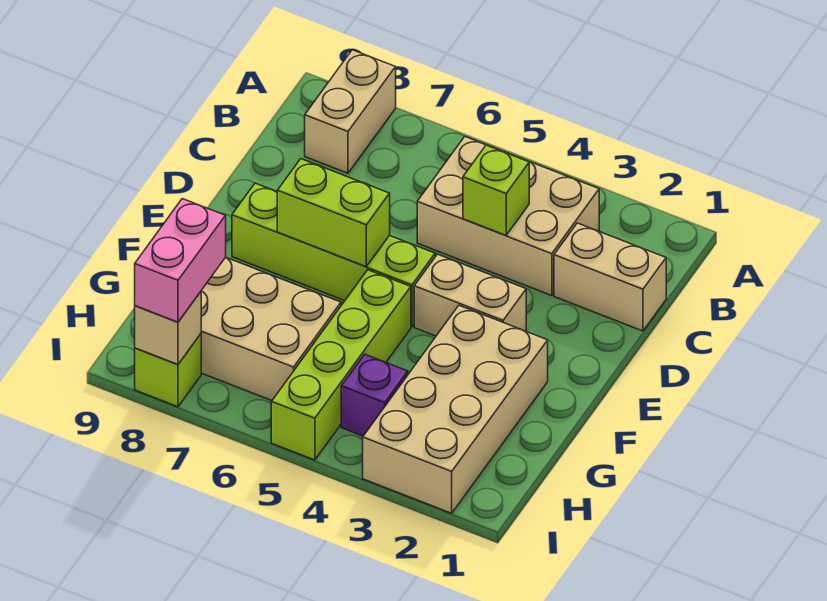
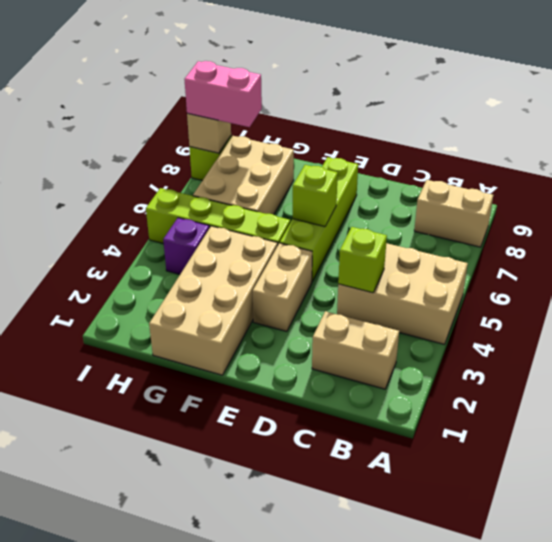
tan 2x3 brick [417,137,599,296] -> tan 2x3 brick turned to [337,243,468,344]
tan 1x2 brick [554,223,666,331] -> tan 1x2 brick turned to [312,311,399,389]
lime 1x2 brick [277,159,390,266] -> lime 1x1 brick [293,165,338,227]
tan 2x4 brick [363,306,548,513] -> tan 2x4 brick turned to [149,226,278,375]

